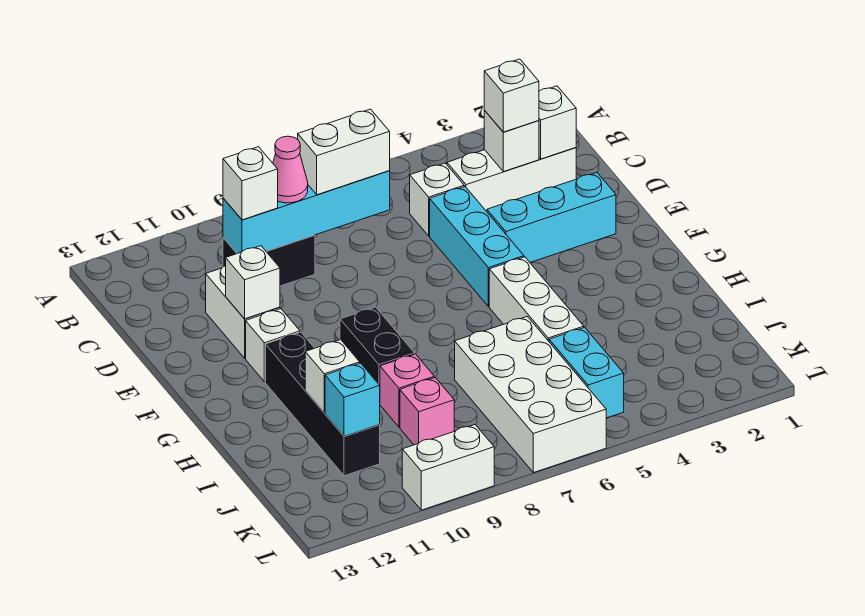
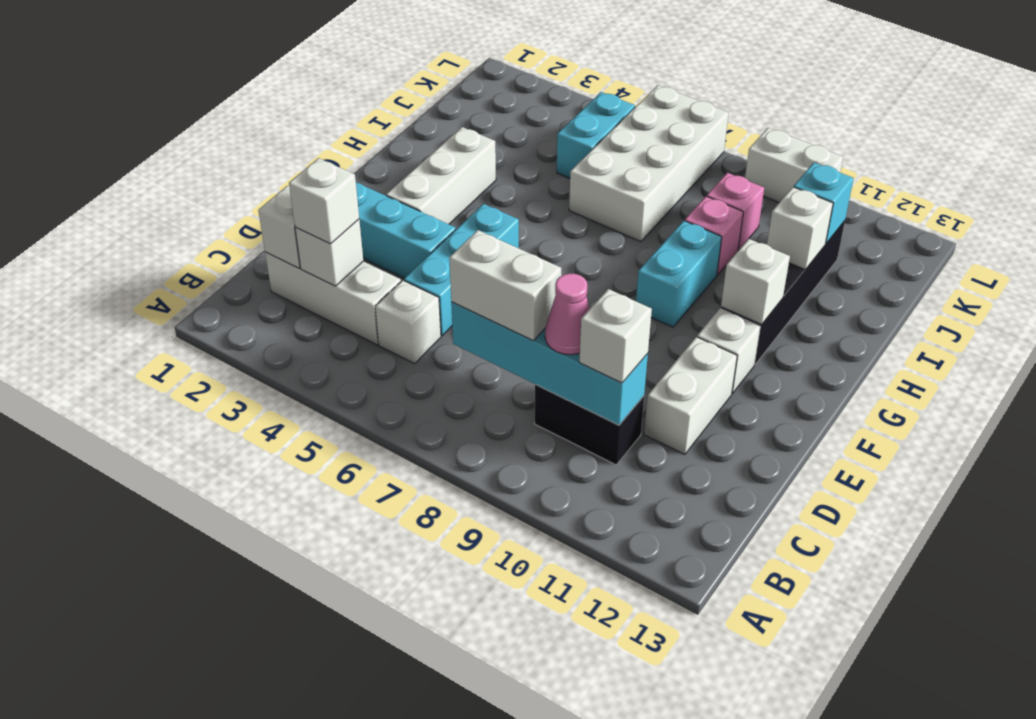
white 1x1 brick [226,246,280,319] -> white 1x1 brick moved to [721,239,790,324]
white 1x3 brick [489,257,584,341] -> white 1x3 brick moved to [386,127,496,224]
black 1x2 brick [340,307,415,386] -> cyan 1x2 brick [636,221,722,327]

